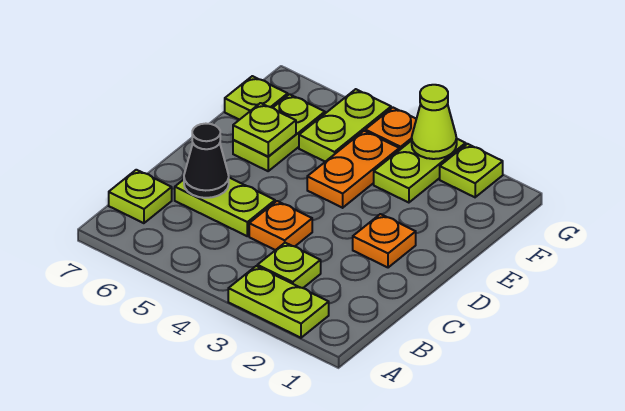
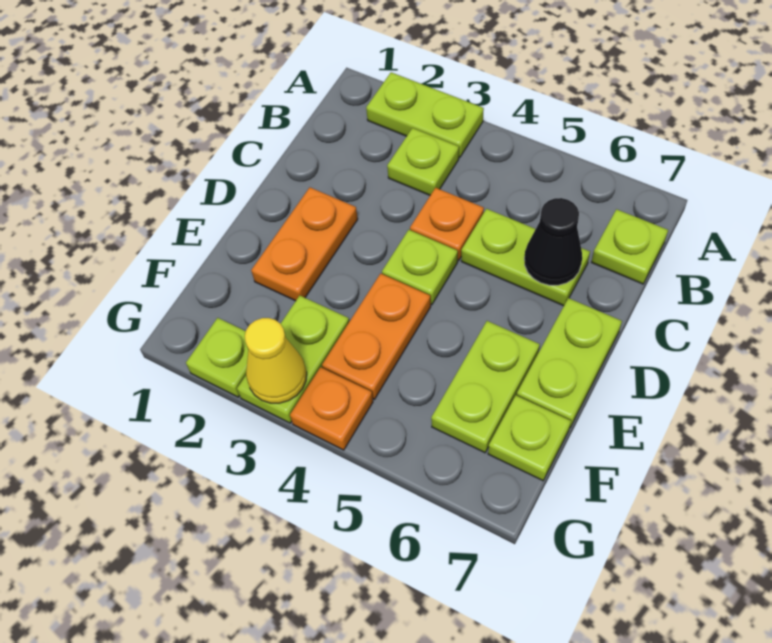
orange 1x1 plate [353,214,416,268] -> orange 1x2 plate [251,187,358,301]
lime 1x1 plate [233,103,296,157] -> lime 1x1 plate moved to [382,230,458,305]
lime 1x2 plate [299,89,391,162] -> lime 1x2 plate moved to [517,298,622,427]
lime 1x1 cone [412,85,457,159] -> yellow 1x1 cone [245,318,307,403]

